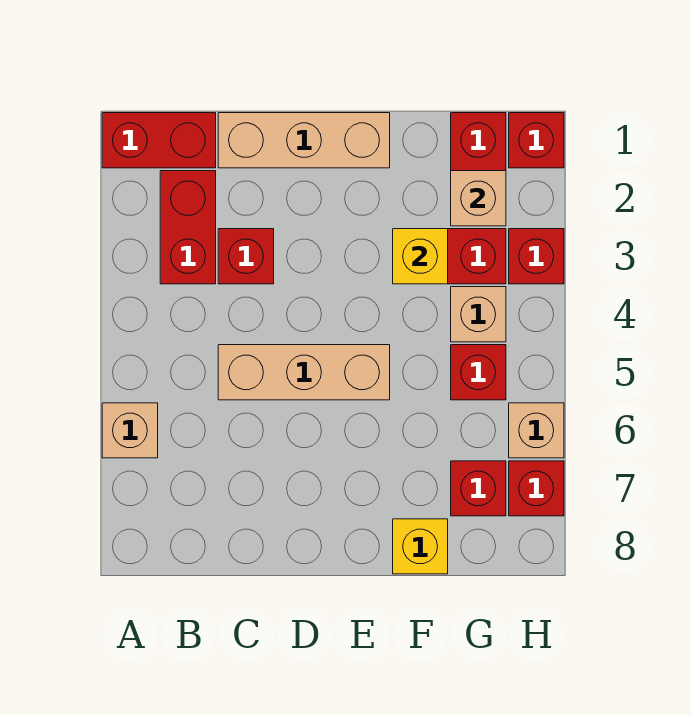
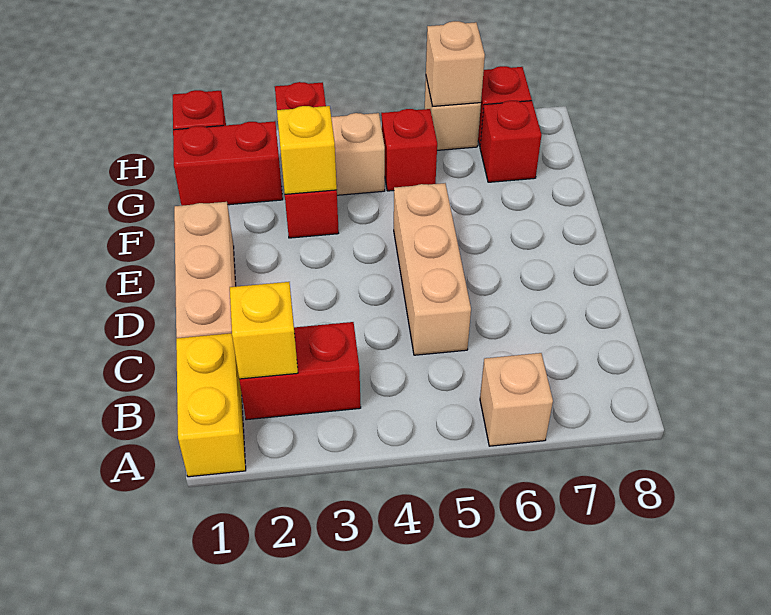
red 1x2 brick [102,113,216,168] -> yellow 1x2 brick [176,333,246,477]
red 1x1 brick [218,229,274,284] -> none
yellow 1x1 brick [393,519,448,574] -> yellow 1x1 brick moved to [230,282,298,379]
tan 1x1 brick [451,171,506,226] -> tan 1x1 brick moved to [426,21,485,107]

